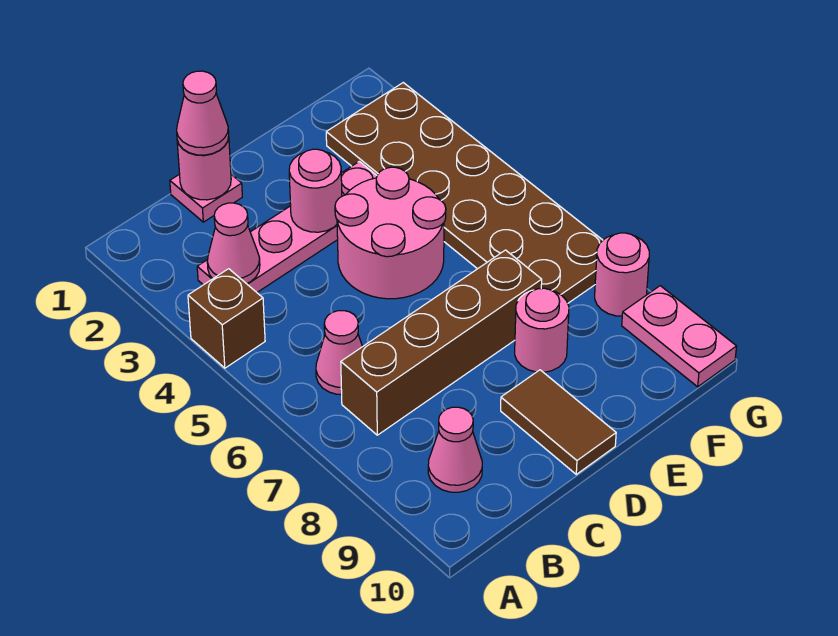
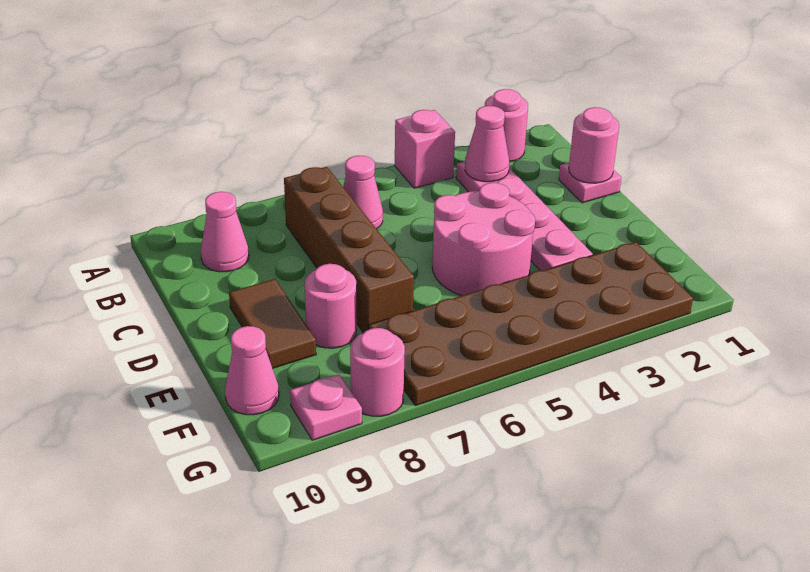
brown 1x1 brick [188,269,265,368] -> pink 1x1 brick [395,110,455,188]
pink 1x1 cone [177,71,229,155] -> pink 1x1 cone moved to [225,326,279,415]
pink 1x1 round brick [289,149,342,232] -> pink 1x1 round brick moved to [485,89,528,162]
brown 1x2 tile [501,370,616,474] -> brown 1x2 tile turned to [229,279,316,368]
pink 1x2 plate [622,286,737,387] -> pink 1x1 plate [290,374,362,440]

